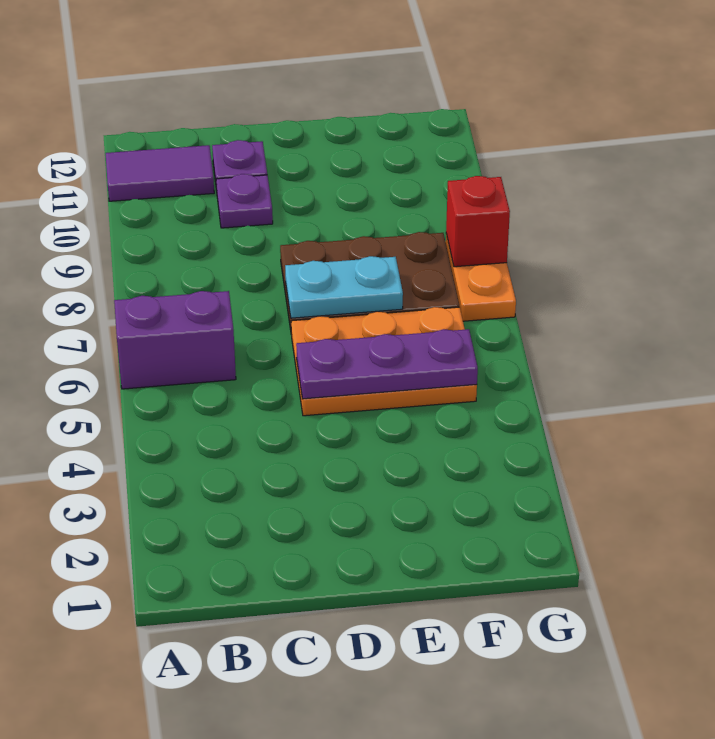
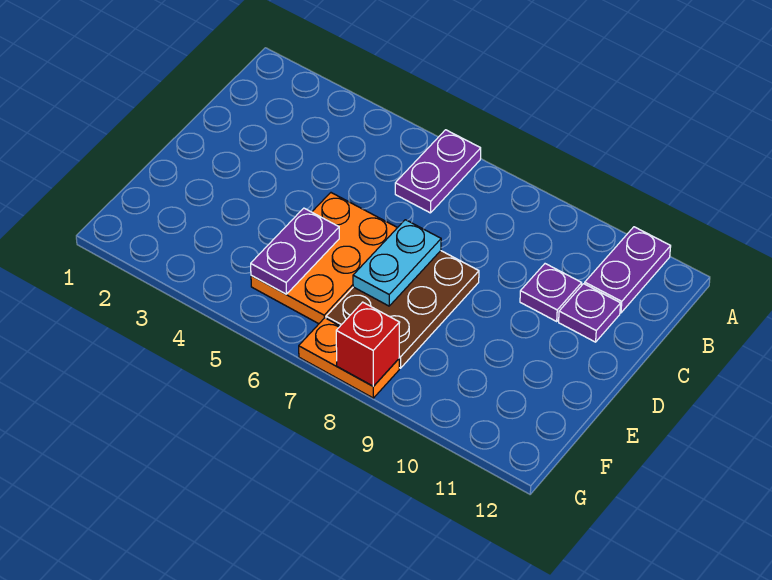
purple 1x2 brick [114,291,236,389] -> purple 1x2 plate [395,130,481,213]
purple 1x2 tile [106,145,214,201] -> purple 1x2 plate [585,227,671,313]
purple 1x3 plate [296,329,478,399] -> purple 1x2 plate [251,208,339,294]

